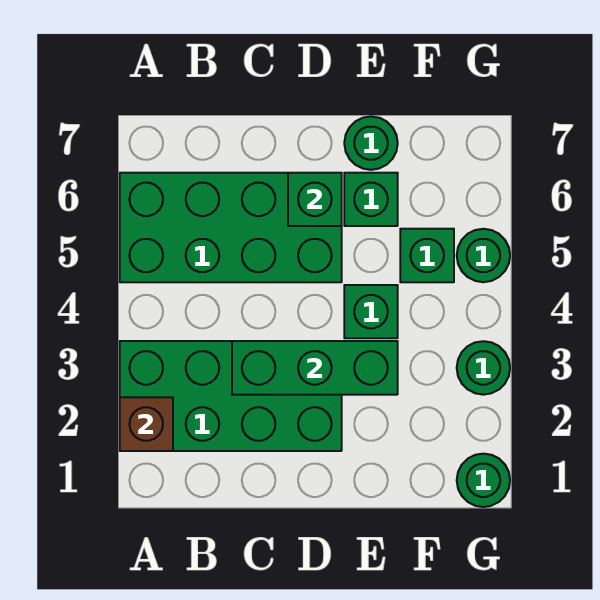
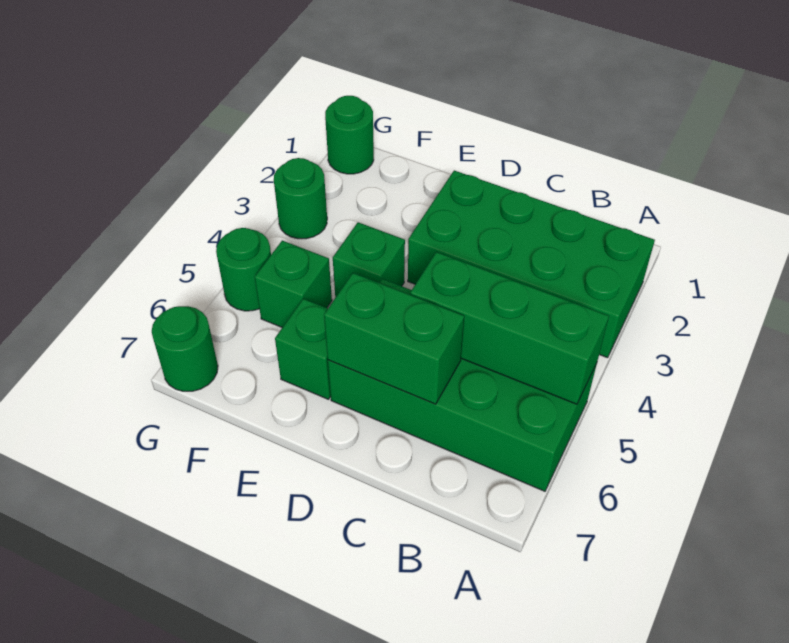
brown 1x1 brick [120,397,173,451] -> none
green 1x3 brick [232,341,398,395] -> green 1x3 brick moved to [410,252,609,404]
green 1x1 brick [288,173,342,226] -> green 1x2 brick [324,273,464,404]
green 1x1 round brick [344,116,398,170] -> green 1x1 round brick moved to [152,306,218,391]

